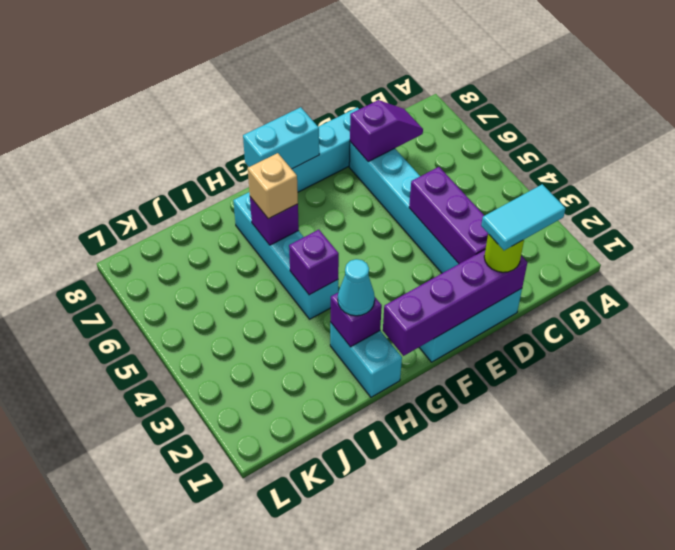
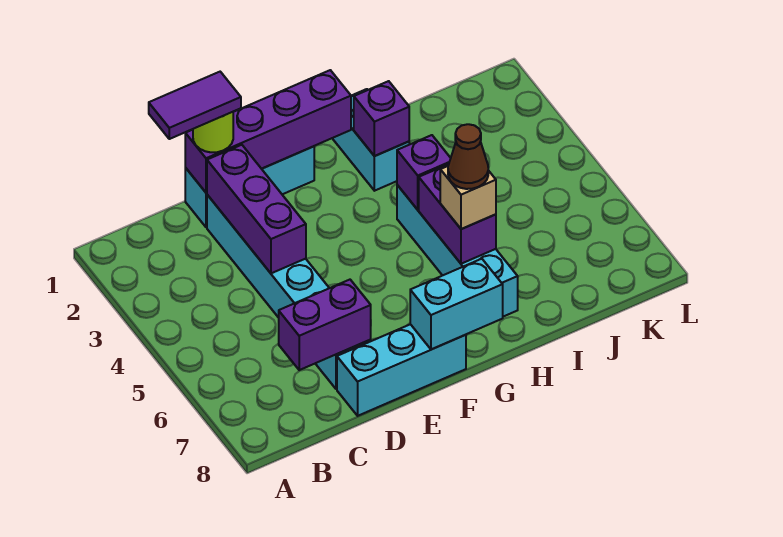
cyan 1x2 tile [481,184,566,250] -> purple 1x2 tile [149,72,241,139]
purple 1x2 slope [350,100,423,162] -> purple 1x2 brick [279,280,371,370]
cyan 1x1 cone [338,259,375,316] -> none
purple 1x1 brick [250,197,299,245] -> purple 1x2 brick [419,164,496,264]
none -> brown 1x1 cone [448,124,488,189]

